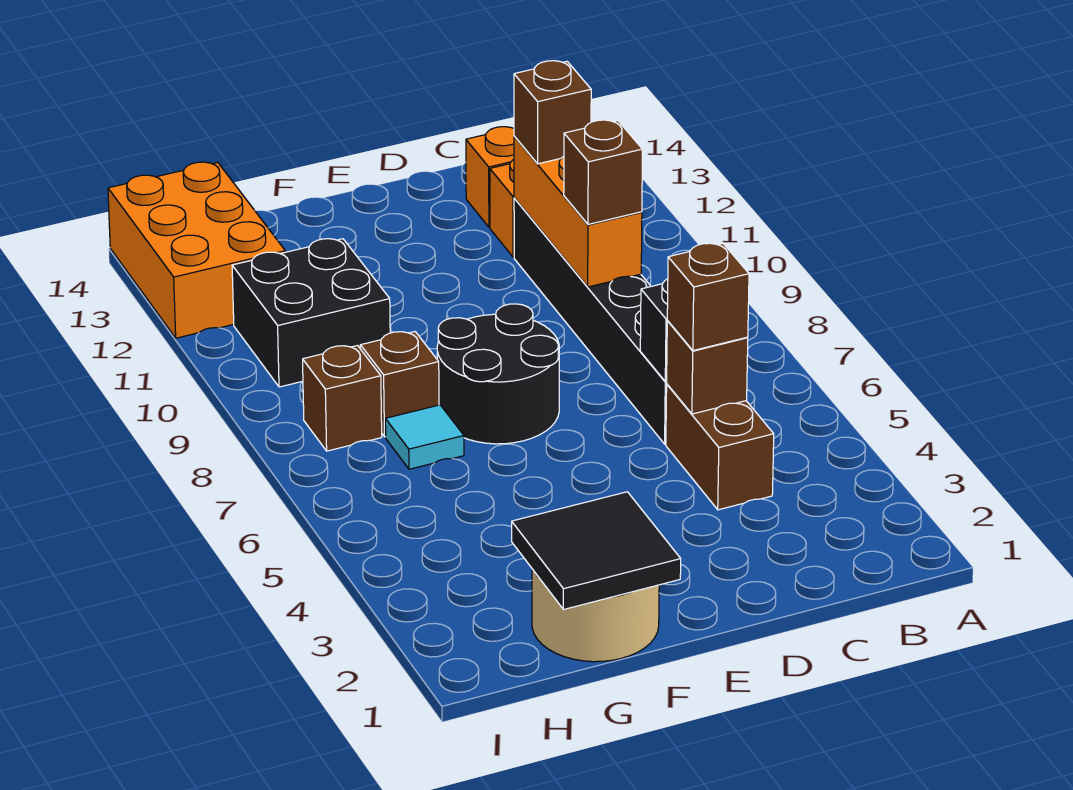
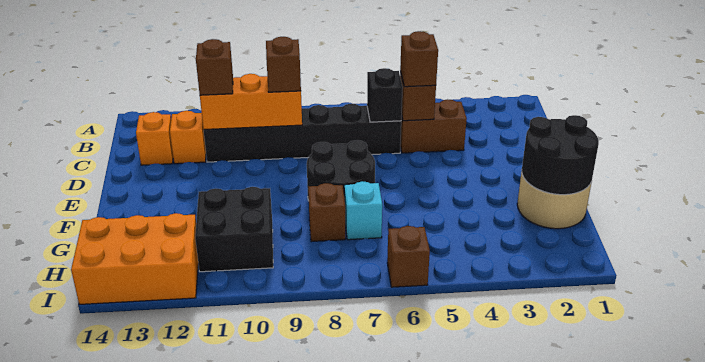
black 2x2 tile [512,492,681,610] -> black 2x2 round brick [522,115,599,195]
cyan 1x1 tile [385,405,464,469] -> cyan 1x1 brick [344,181,382,240]
brown 1x1 brick [303,346,382,451] -> brown 1x1 brick moved to [387,226,430,287]

